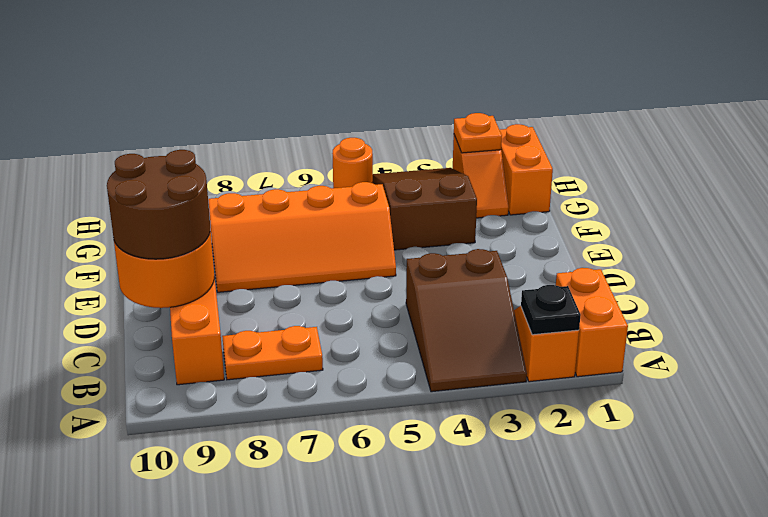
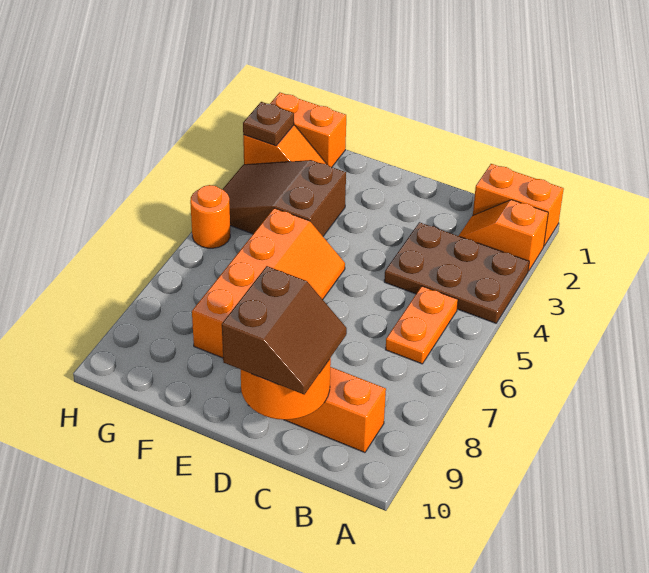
black 1x1 plate [521,285,581,335] -> none
brown 2x3 slope [406,249,527,392] -> brown 2x3 plate [384,222,529,323]
orange 1x2 plate [222,326,323,380] -> orange 1x2 plate moved to [386,286,458,364]
brown 2x2 round brick [107,150,210,259] -> brown 2x2 slope [222,266,347,394]
orange 1x1 plate [454,113,502,153] -> brown 1x1 plate [243,102,294,146]

